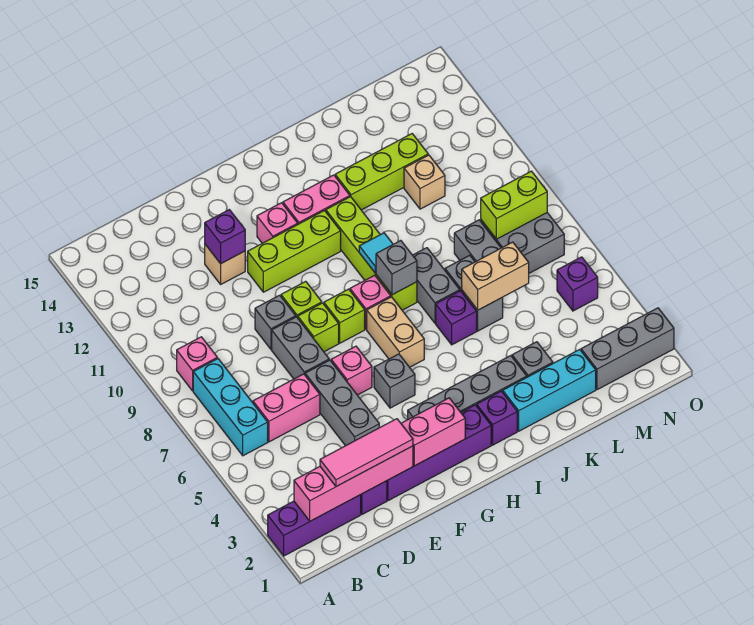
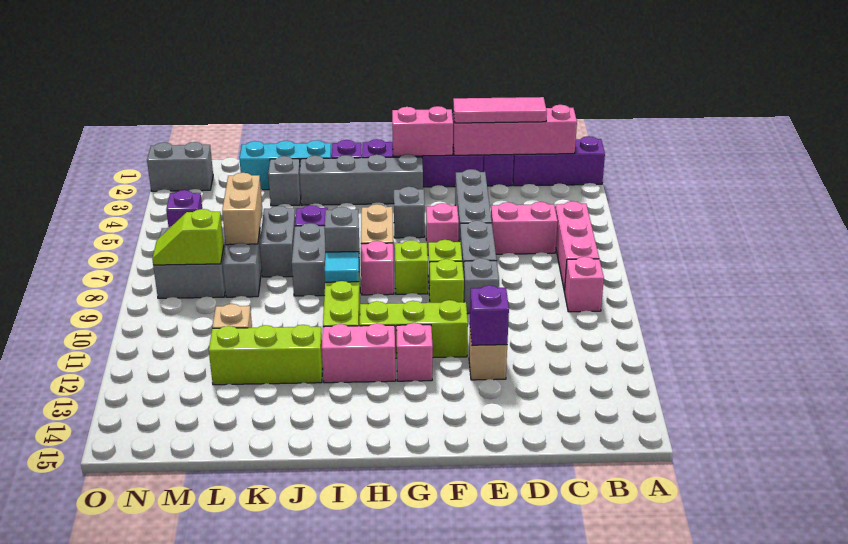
cyan 1x3 brick [193,359,268,456] -> pink 1x3 brick [555,201,599,291]
tan 1x2 brick [462,242,529,310] -> tan 1x2 brick turned to [222,173,262,245]
grey 1x3 brick [581,308,674,390] -> grey 1x2 brick [147,142,213,191]
lime 1x2 brick [481,171,547,239] -> lime 1x2 slope [152,209,224,265]

